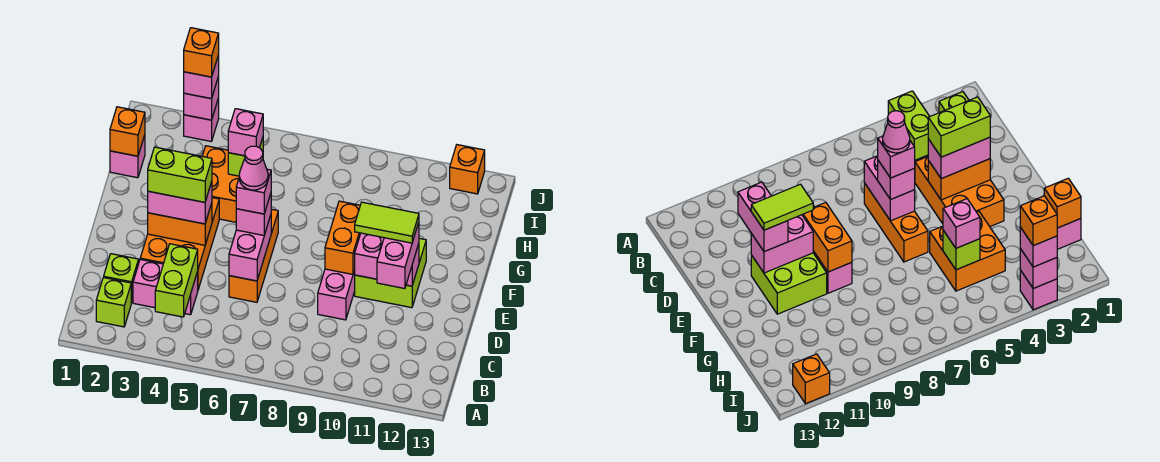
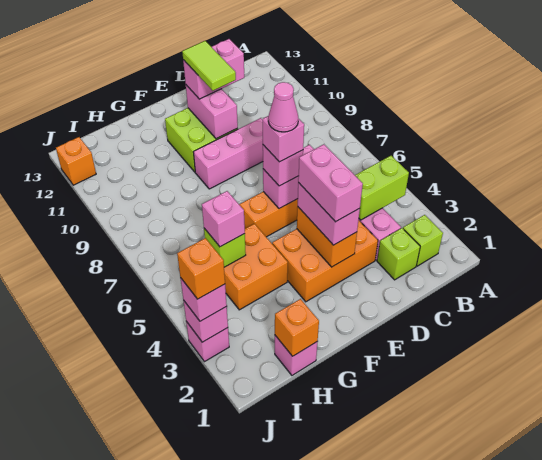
lime 1x2 brick [148,147,212,202] -> pink 1x2 brick [298,144,363,222]
orange 1x2 brick [325,201,361,274] -> none

